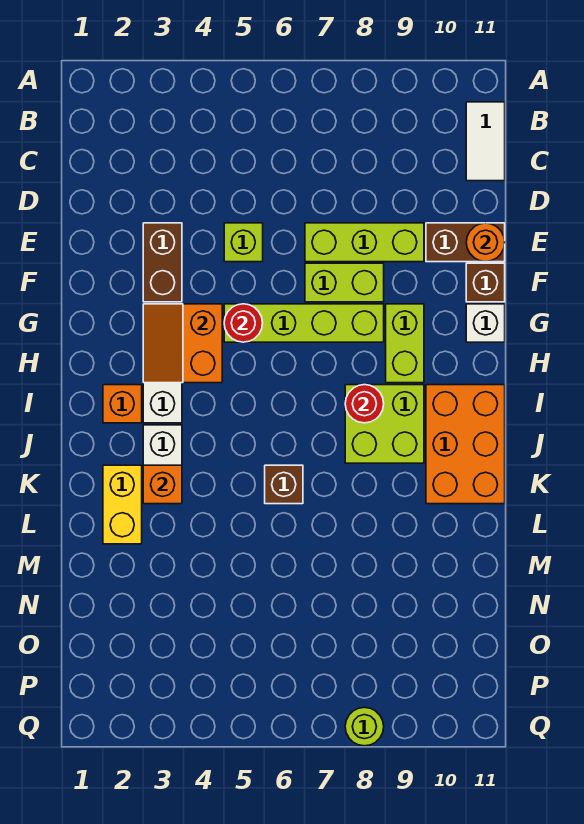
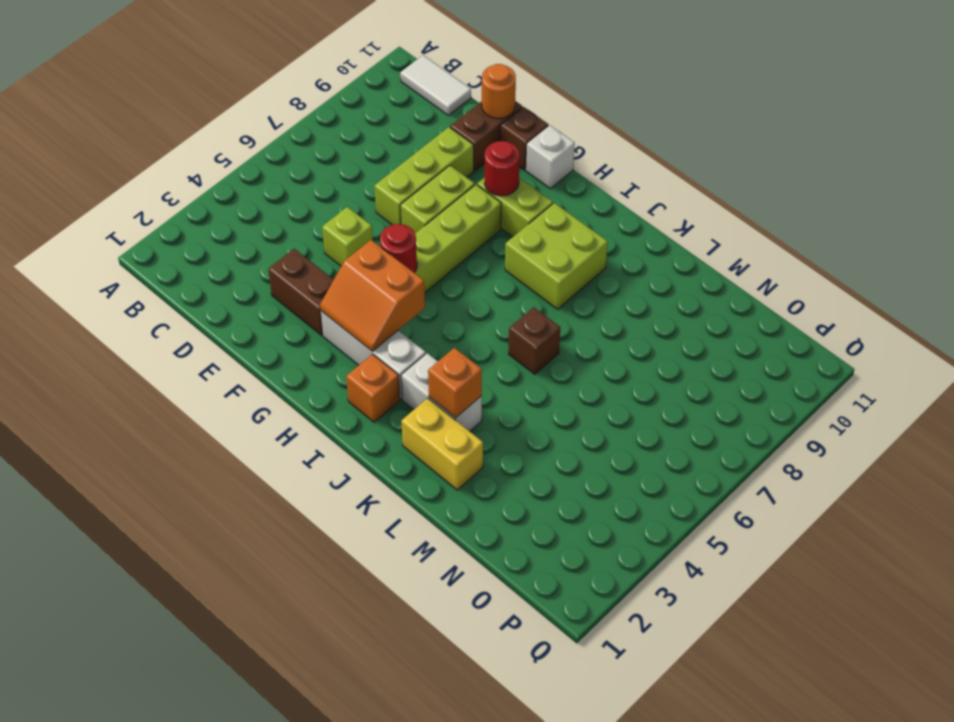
red 1x1 round brick [345,385,384,423] -> red 1x1 round brick moved to [485,141,520,196]
orange 2x3 brick [426,385,505,504] -> none
lime 1x1 round brick [345,707,384,746] -> none

